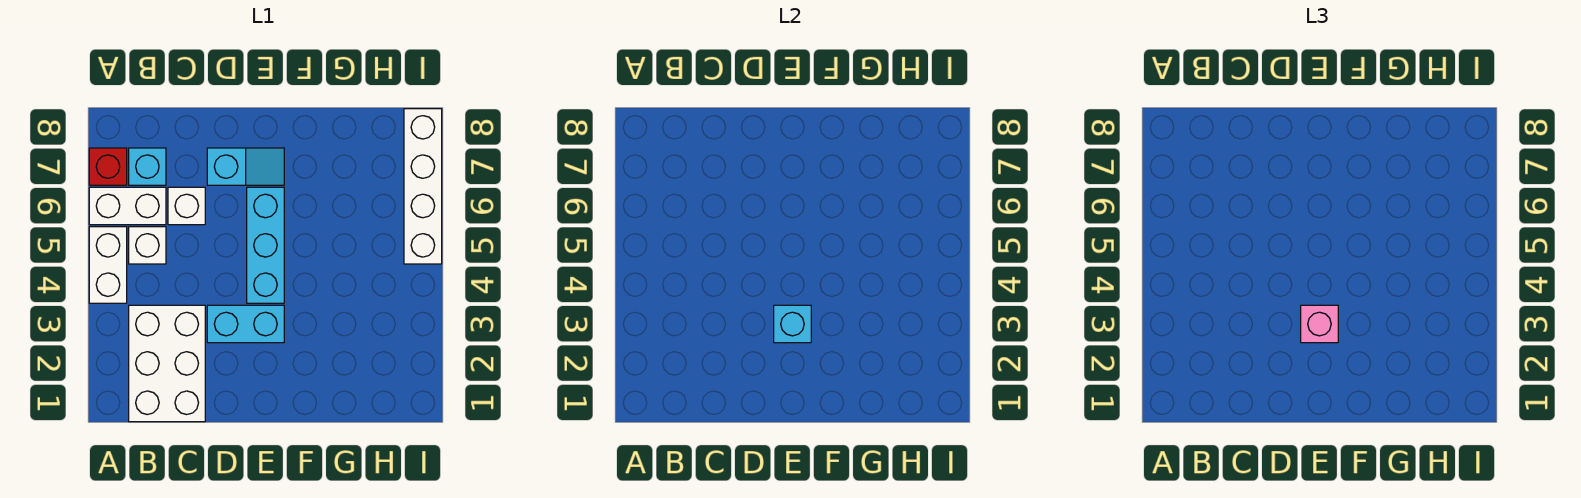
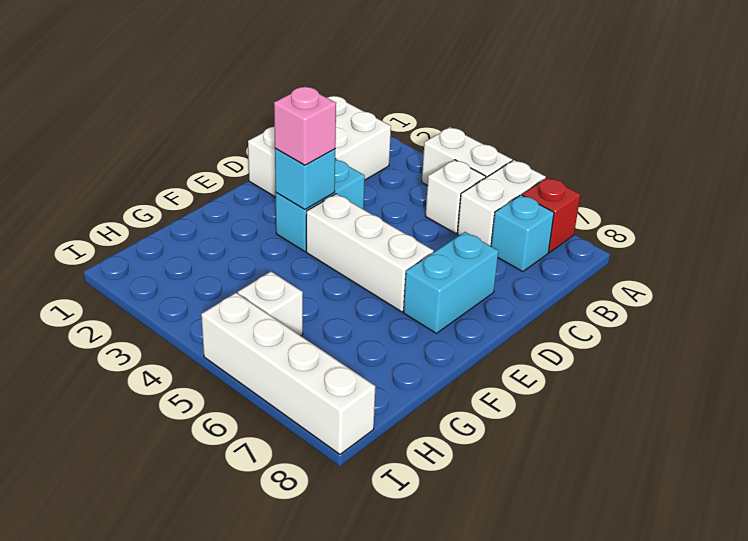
white 2x3 brick [129,305,205,422] -> white 2x3 brick turned to [248,96,391,197]
white 1x1 brick [168,187,205,225] -> white 1x1 brick moved to [238,272,303,336]
cyan 1x2 slope [207,148,284,185] -> cyan 1x2 brick [404,232,498,333]
cyan 1x3 brick [247,187,284,303] -> white 1x3 brick [306,194,434,312]

